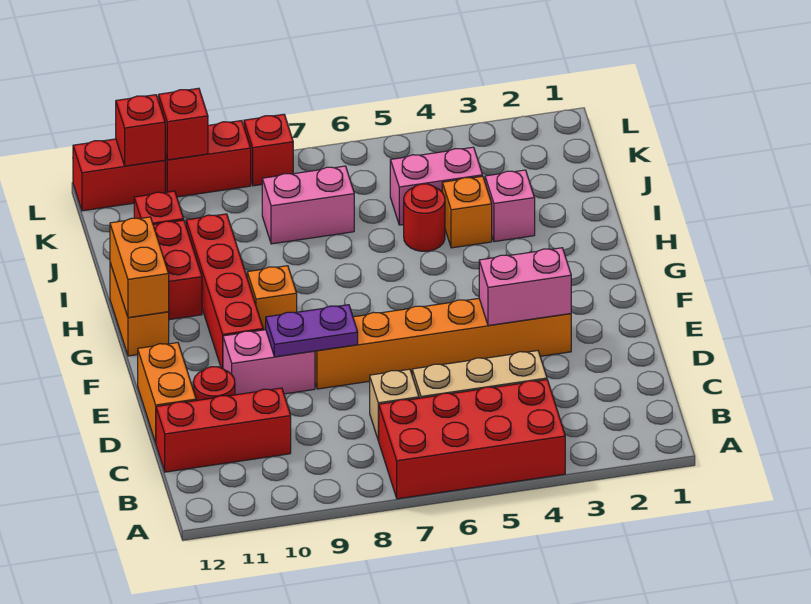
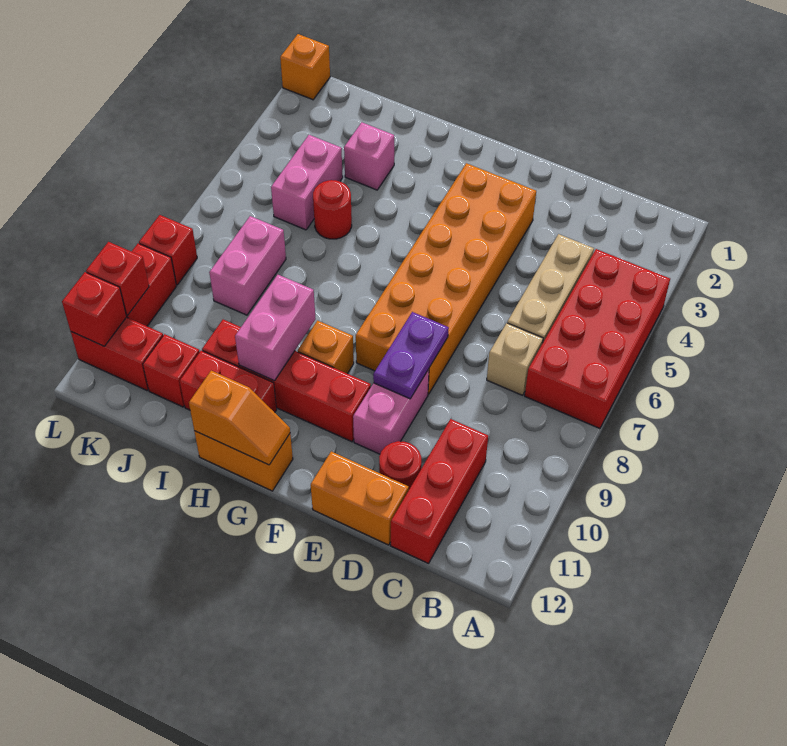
orange 1x6 brick [315,298,571,389] -> orange 2x6 brick [356,163,536,394]
pink 1x2 brick [479,248,571,326] -> pink 1x2 brick moved to [235,275,316,381]
orange 1x2 brick [110,217,169,318] -> orange 1x2 slope [189,371,290,465]
orange 1x1 brick [442,176,492,248] -> orange 1x1 brick moved to [280,34,330,100]
red 1x2 brick [73,139,165,211] -> red 1x2 brick turned to [71,317,163,390]

